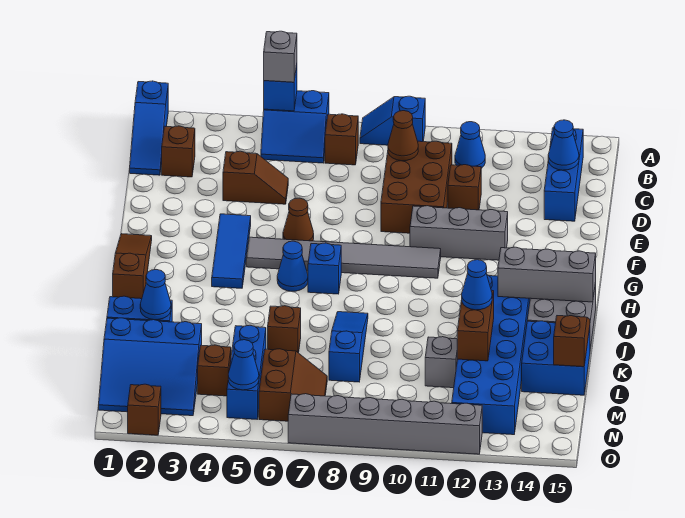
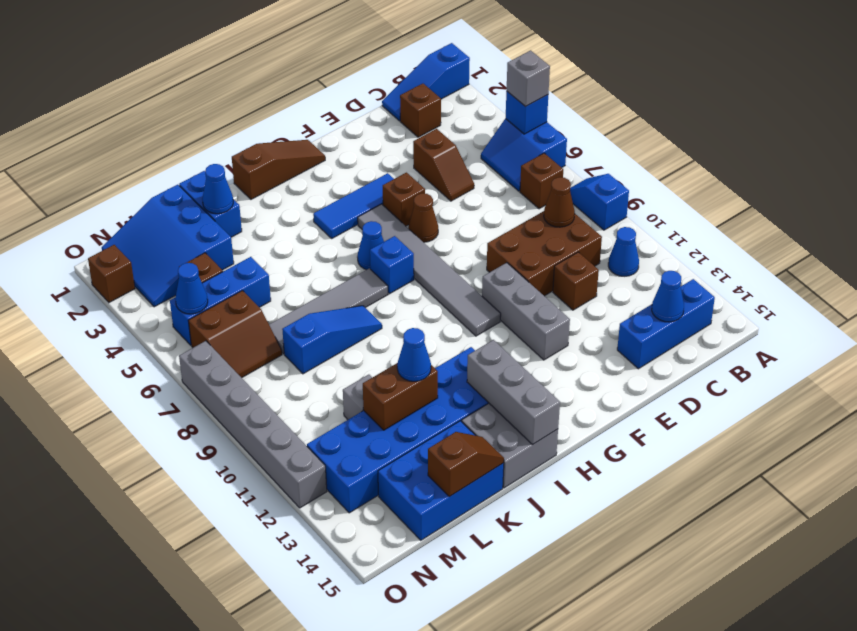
none -> grey 1x4 tile [269,268,388,354]
brown 1x1 brick [268,306,301,353] -> brown 1x1 brick moved to [383,173,425,226]
blue 2x2 brick [522,321,590,395] -> blue 2x3 brick [378,421,504,540]

